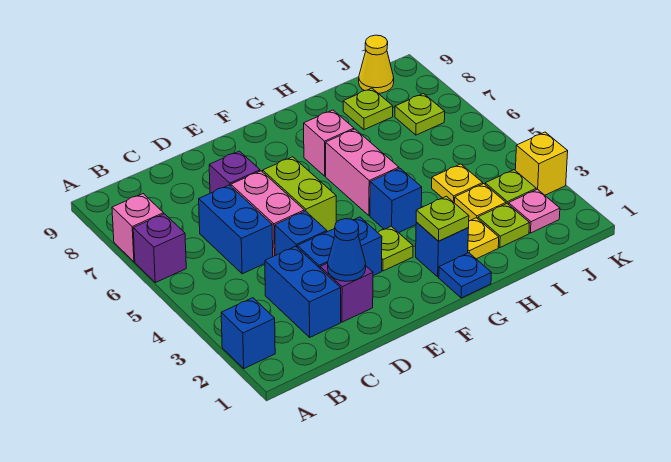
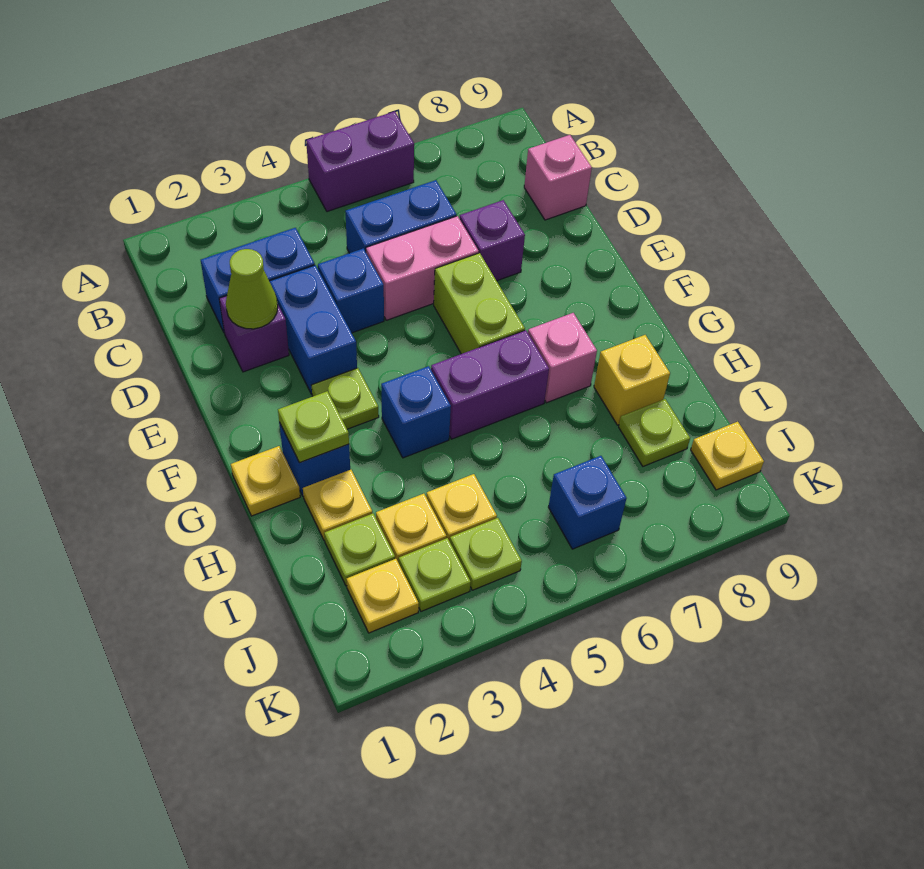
blue 1x1 brick [221,298,275,369] -> blue 1x1 brick moved to [549,456,627,549]
purple 1x1 brick [133,214,186,283] -> purple 1x2 brick [306,111,414,212]
pink 1x1 brick [112,194,164,262] -> pink 1x1 brick moved to [524,135,592,220]
blue 1x1 cone [328,219,366,281] -> lime 1x1 cone [226,249,278,329]
lime 1x2 brick [263,157,336,232] -> lime 1x2 brick turned to [434,253,525,354]
blue 1x1 plate [439,253,491,298] -> yellow 1x1 plate [231,446,300,516]
pink 1x2 brick [326,129,399,216] -> purple 1x2 brick [431,330,549,439]
pink 1x1 plate [508,189,560,233] -> yellow 1x1 plate [347,559,419,633]
lime 1x1 plate [395,94,445,135] -> lime 1x1 plate moved to [450,518,522,590]
yellow 1x1 cone [359,35,394,93] -> yellow 1x1 plate [691,422,764,490]
yellow 1x1 brick [515,132,568,195] -> yellow 1x1 brick moved to [594,335,670,425]

